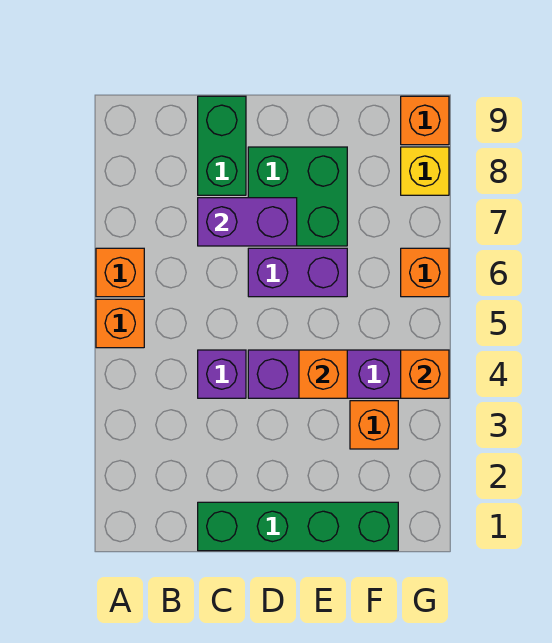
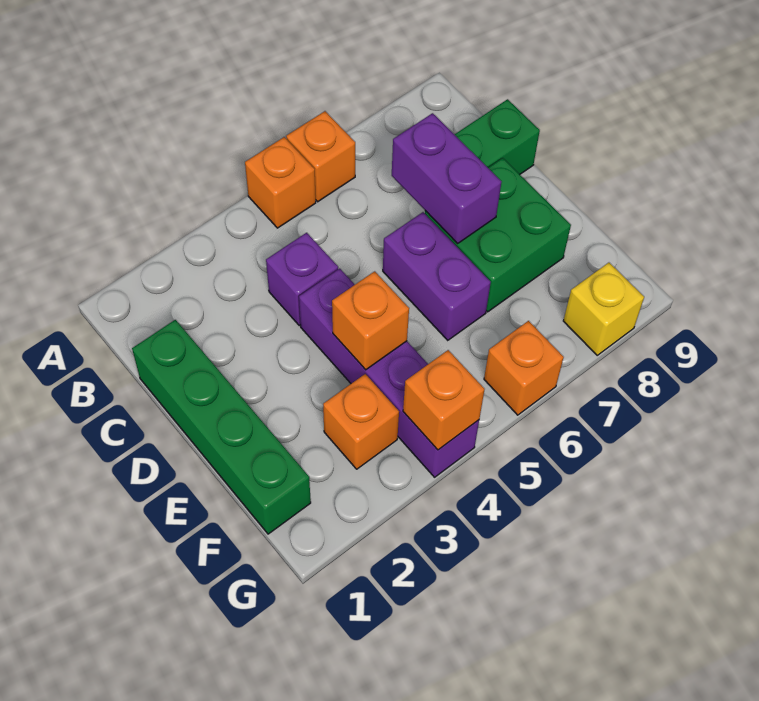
orange 1x1 brick [401,96,449,145] -> none

